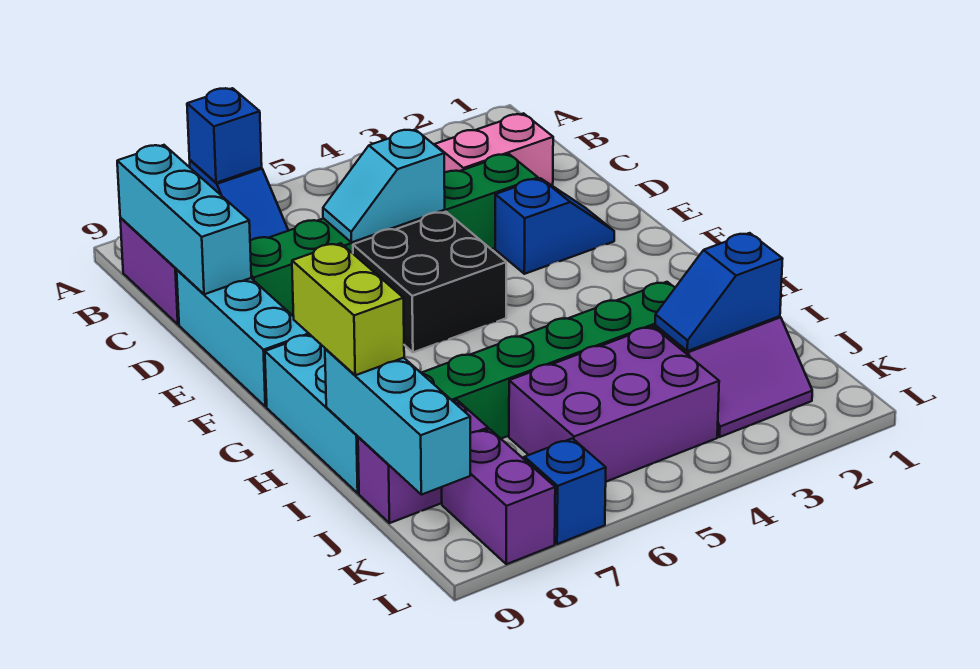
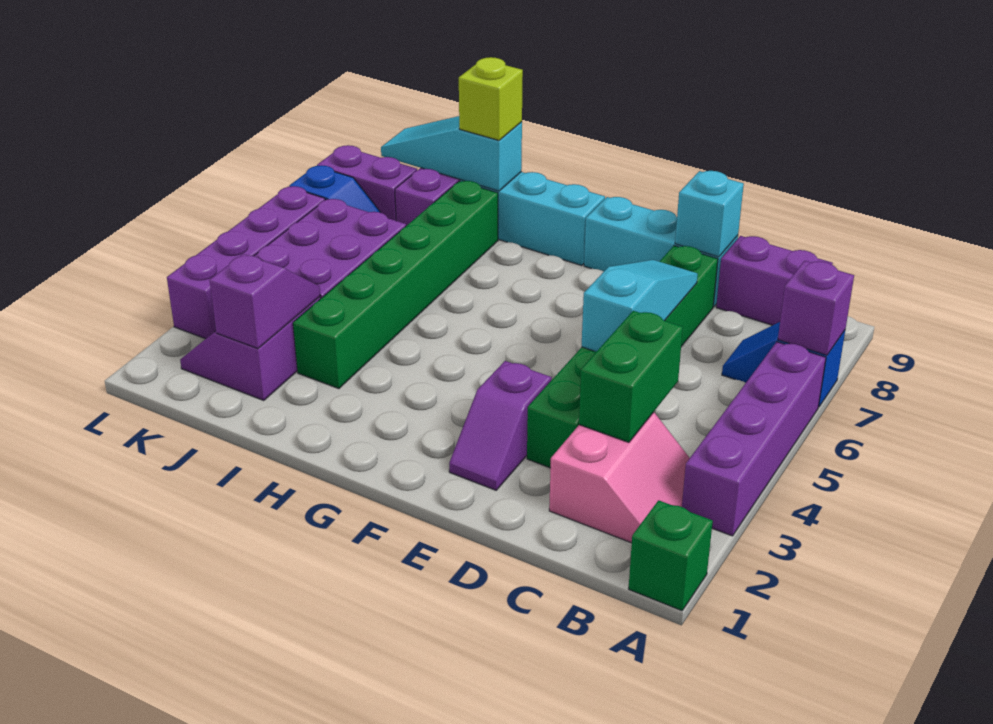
none -> green 1x1 brick [629,500,713,611]
none -> purple 1x4 brick [682,342,826,536]
blue 1x1 brick [187,88,262,183] -> purple 1x1 brick [778,261,854,355]
cyan 1x3 brick [117,145,251,294] -> cyan 1x1 brick [675,171,744,257]
none -> green 1x2 brick [579,311,683,442]
cyan 1x2 slope [323,130,445,242] -> cyan 1x3 slope [582,260,698,352]
blue 1x2 slope [495,178,614,274] -> purple 1x2 slope [449,361,552,490]
black 2x2 brick [353,212,506,352] -> none
lime 1x2 brick [292,243,404,375] -> lime 1x1 brick [459,57,523,140]
cyan 1x3 brick [325,349,470,495] -> cyan 1x3 slope [381,116,522,191]
blue 1x2 slope [655,233,783,351] -> purple 1x2 slope [210,254,320,349]
none -> purple 1x4 brick [167,186,325,339]

